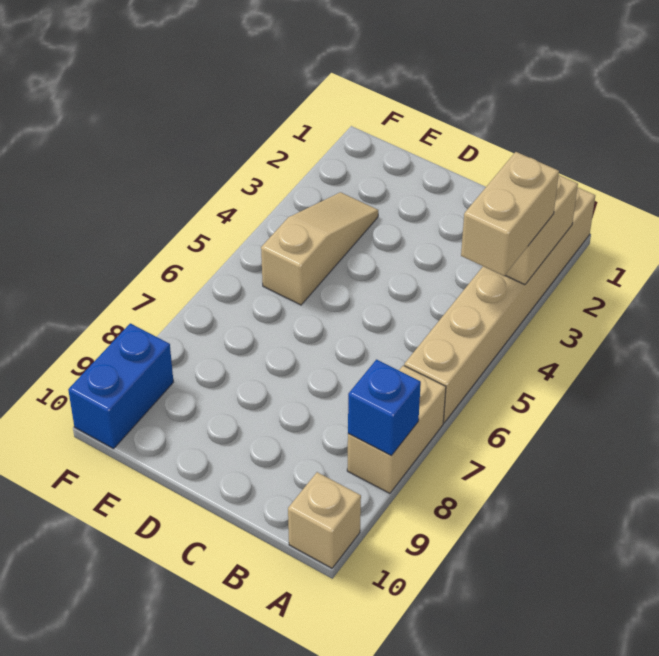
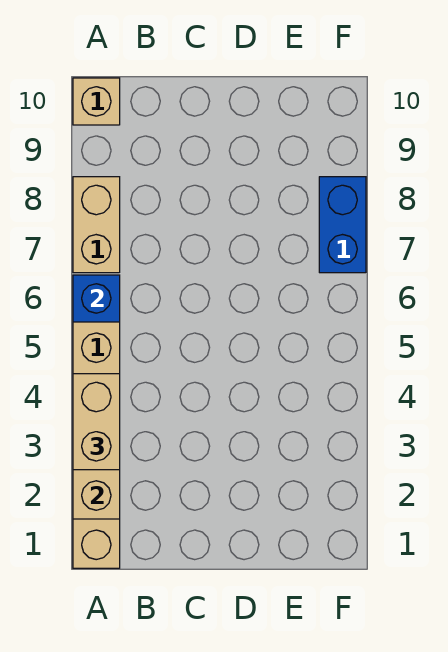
blue 1x1 brick [348,360,421,456] -> blue 1x1 brick moved to [73,275,120,322]
tan 1x3 slope [261,192,378,305] -> none
blue 1x2 brick [68,323,173,449] -> blue 1x2 brick moved to [319,177,366,273]

